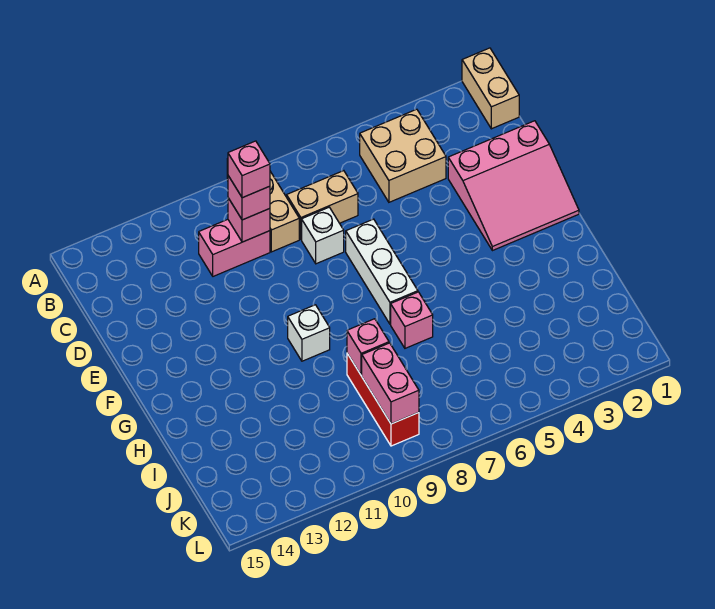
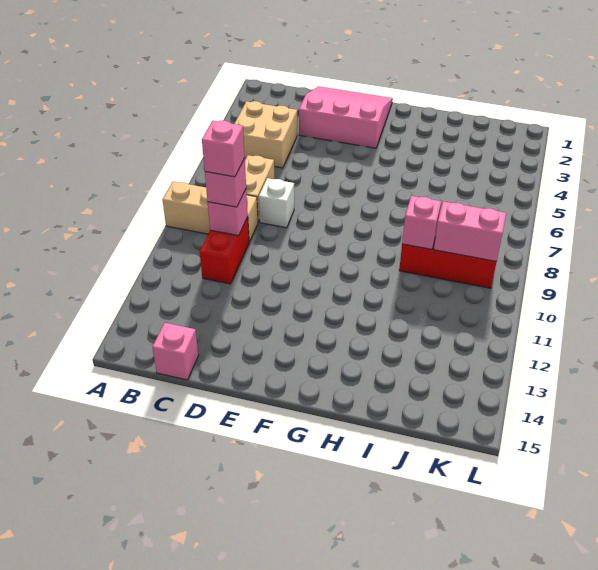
tan 1x2 brick [462,48,519,129] -> none
pink 1x2 brick [199,219,270,276] -> red 1x2 brick [200,217,249,284]
pink 3x3 slope [448,121,579,251] -> pink 3x3 slope turned to [299,86,393,148]
white 1x3 brick [346,219,418,324] -> none
white 1x1 brick [288,305,330,361] -> none
pink 1x1 brick [391,292,433,348] -> pink 1x1 brick moved to [152,323,199,380]

